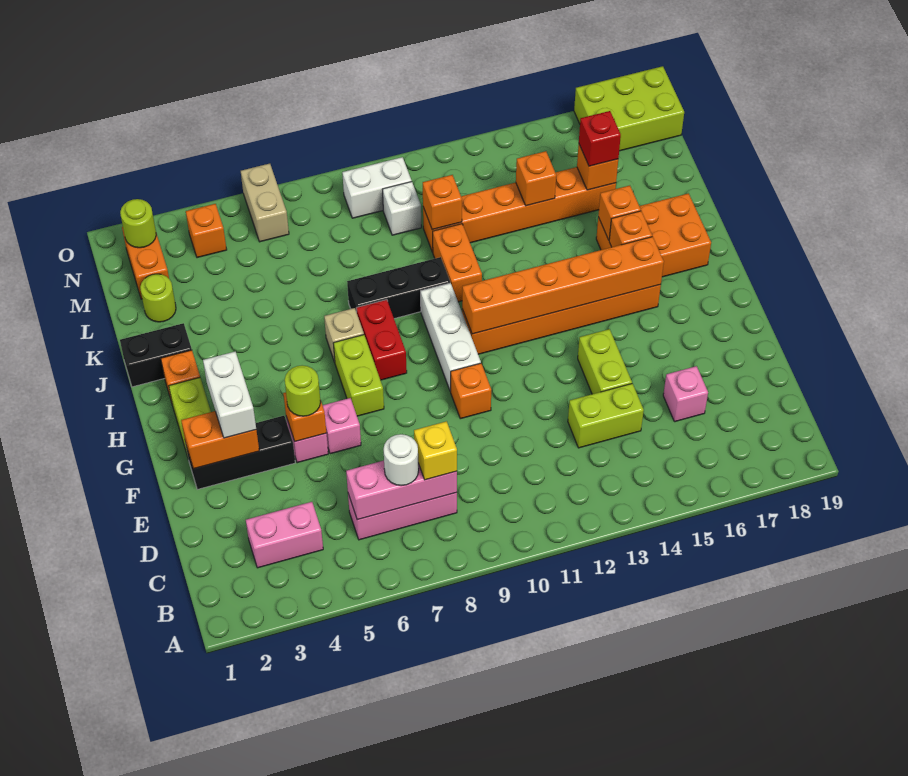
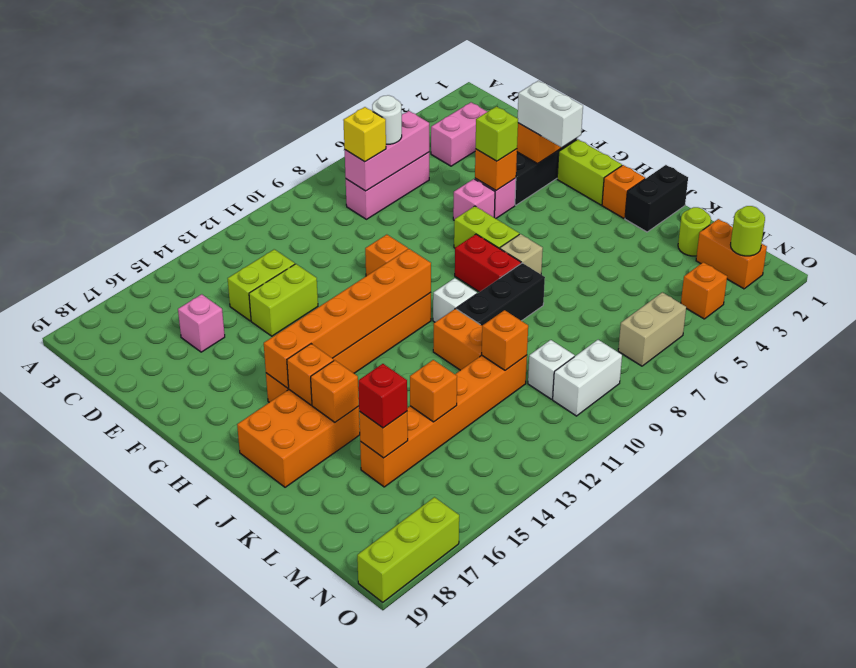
lime 1x2 brick [578,329,632,394] -> lime 1x2 brick turned to [249,264,318,336]
lime 1x1 round brick [285,365,321,416] -> lime 1x1 brick [476,107,518,161]
white 1x3 brick [421,283,481,391] -> white 1x1 brick [433,278,477,322]
tan 1x2 brick [241,164,289,242] -> tan 1x2 brick turned to [618,292,686,366]
lime 2x3 brick [574,66,684,151] -> lime 1x3 brick [357,497,459,602]

